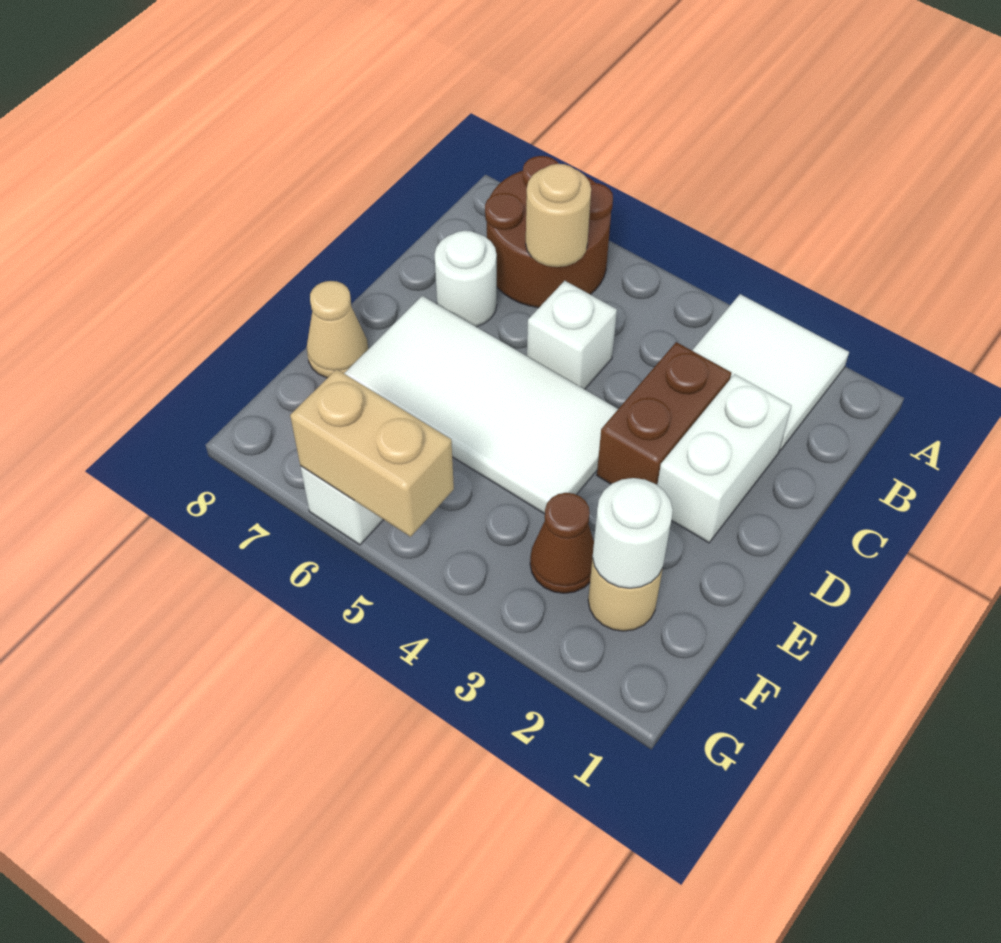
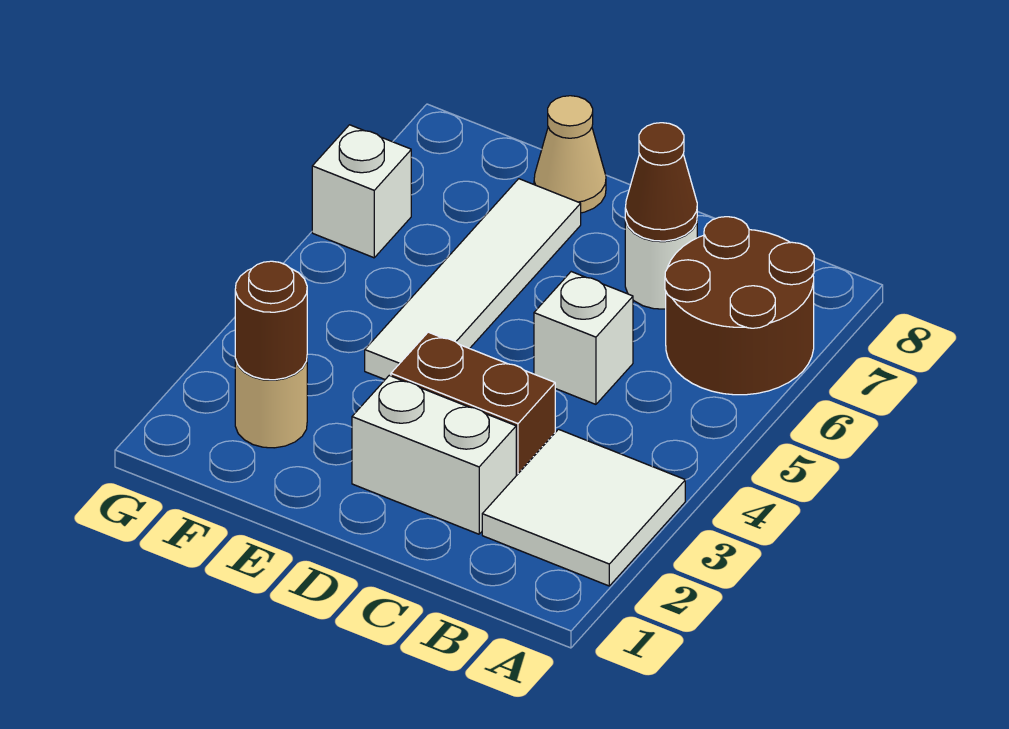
tan 1x1 round brick [526,164,591,267] -> none
white 2x4 tile [344,296,618,514] -> white 1x4 tile [365,179,581,379]
white 1x1 round brick [593,478,673,588] -> brown 1x1 round brick [235,261,307,380]
brown 1x1 cone [530,493,594,593] -> brown 1x1 cone moved to [625,123,697,241]
tan 1x2 brick [290,369,454,537] -> none

